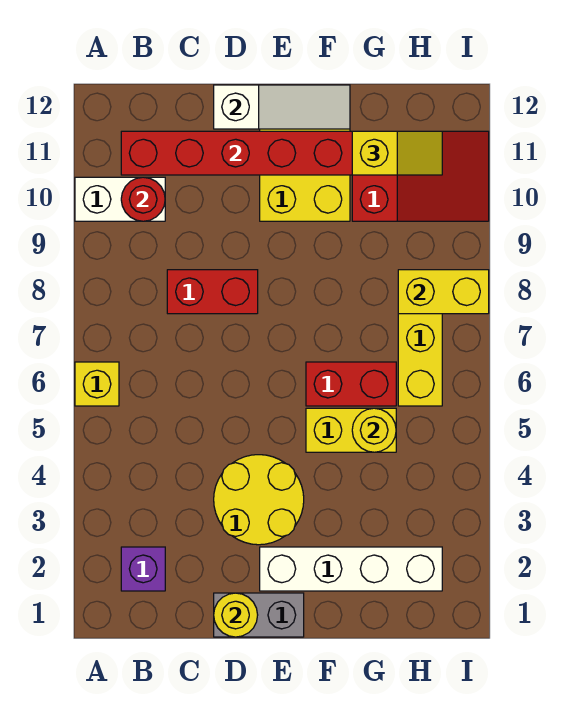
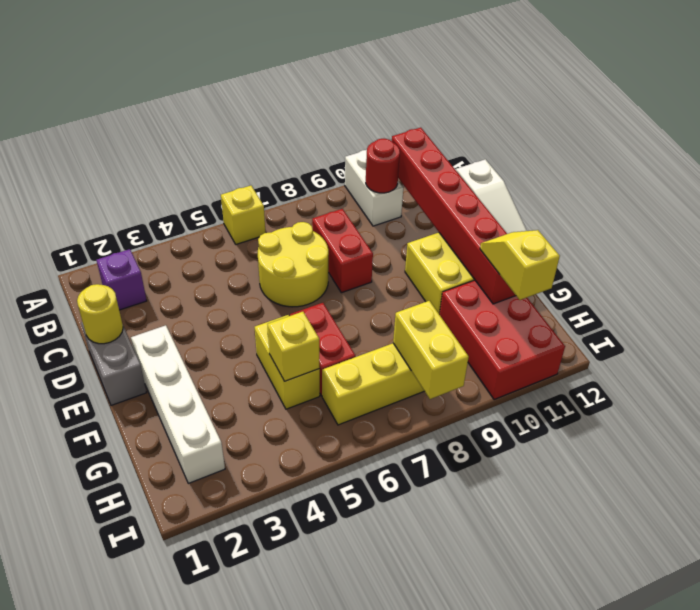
yellow 2x2 round brick [214,455,304,545] -> yellow 2x2 round brick moved to [258,222,328,307]
yellow 1x1 round brick [352,408,396,452] -> yellow 1x1 brick [268,312,319,381]
red 2x3 slope [352,131,489,221] -> red 2x3 brick [439,280,565,400]
yellow 1x2 slope [352,131,442,175] -> yellow 1x2 slope turned to [480,230,560,300]

